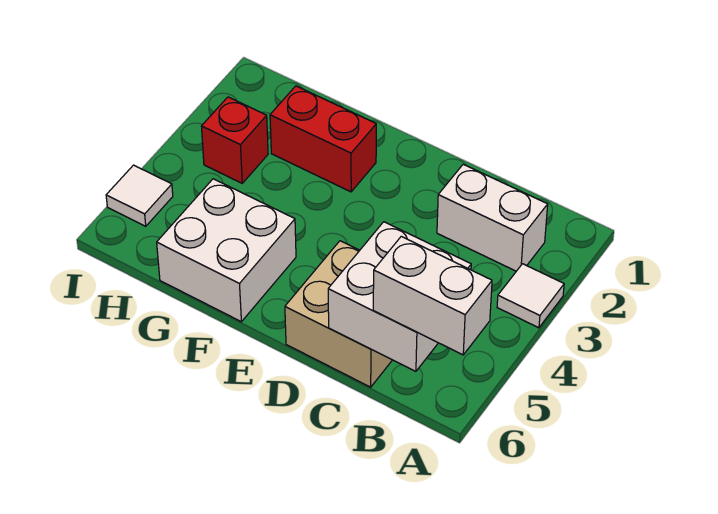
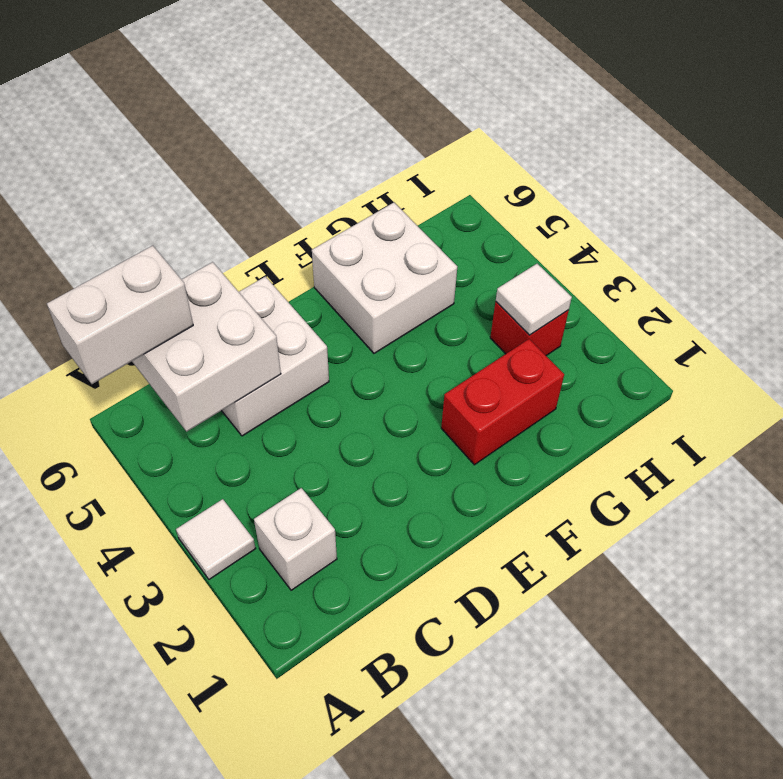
white 1x2 brick [437,164,548,271] -> white 1x1 brick [254,488,337,590]
tan 2x2 brick [285,241,392,387] -> white 2x2 brick [222,277,329,436]
white 1x1 tile [106,165,173,226] -> white 1x1 tile moved to [496,264,572,335]

